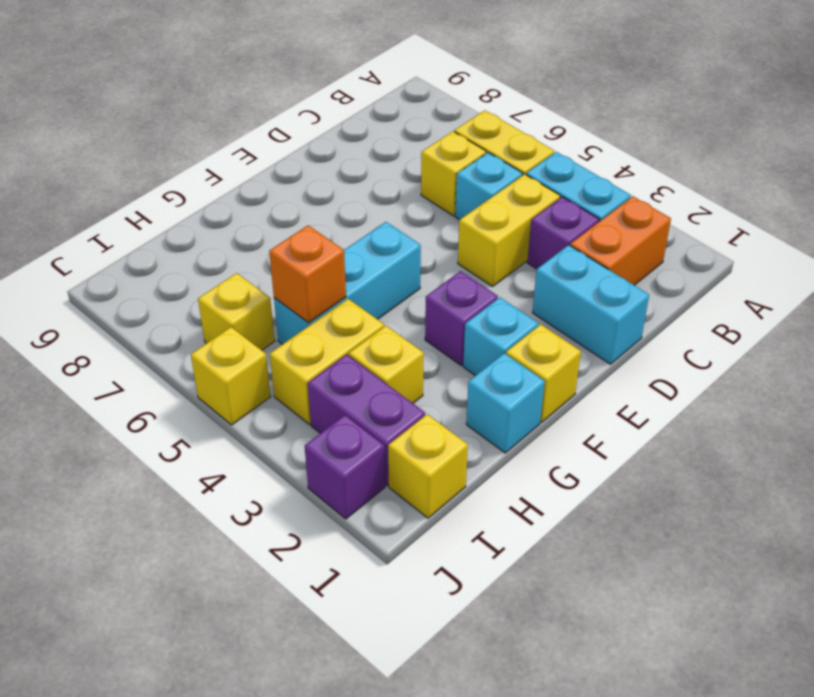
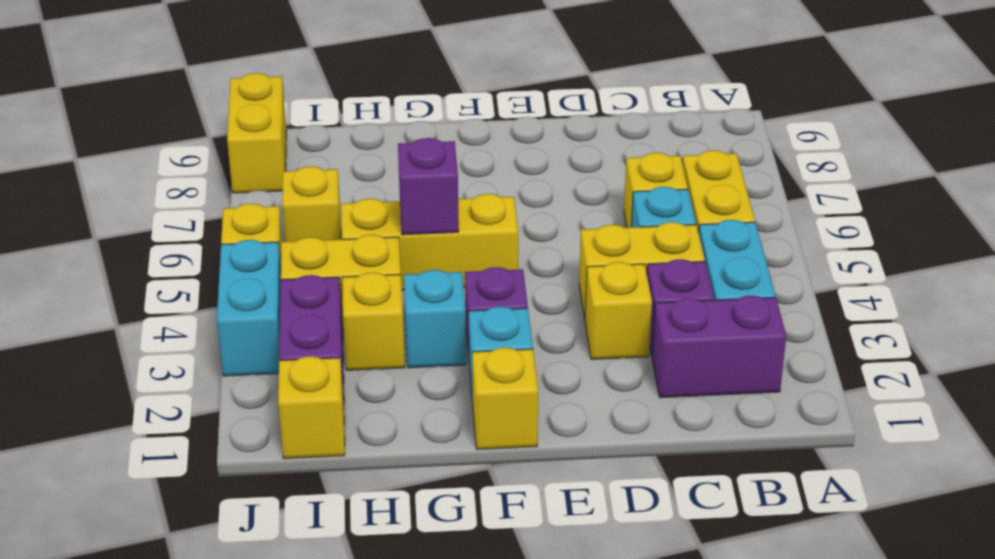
orange 1x2 brick [570,196,671,285] -> purple 1x2 brick [652,296,786,398]
cyan 1x2 brick [532,245,649,364] -> cyan 1x2 brick moved to [217,240,281,376]
none -> yellow 1x1 brick [585,262,652,359]
cyan 1x3 brick [274,222,421,345] -> yellow 1x3 brick [341,194,518,290]
cyan 1x1 brick [466,353,545,453] -> cyan 1x1 brick moved to [404,270,466,368]
orange 1x1 brick [269,225,346,323] -> none
purple 1x1 brick [305,415,385,519] -> purple 1x1 brick moved to [398,138,459,235]
none -> yellow 1x2 brick [227,73,286,193]

